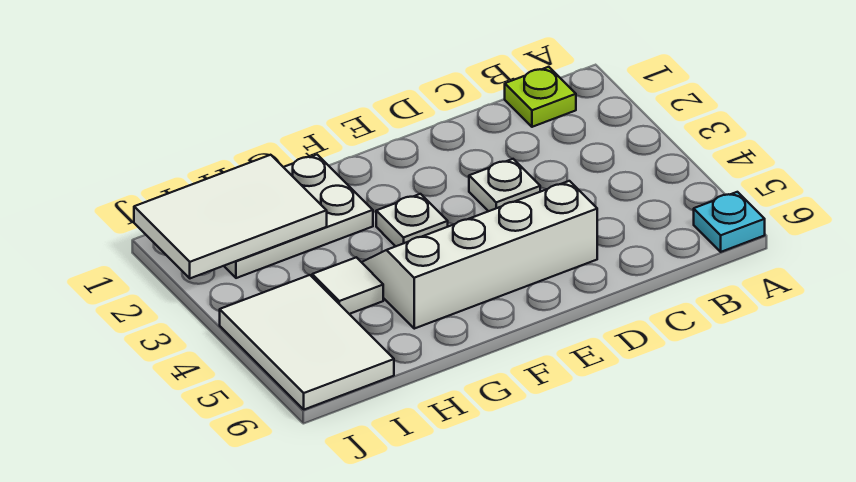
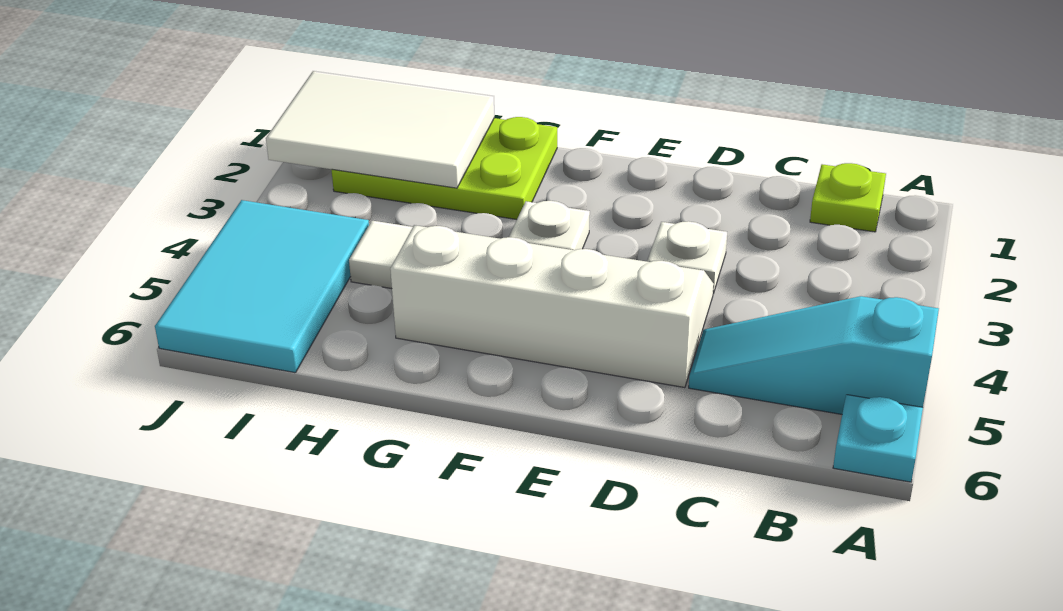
none -> cyan 1x3 slope [689,296,939,414]
white 2x3 plate [224,155,373,278] -> lime 2x3 plate [332,117,557,219]
white 2x3 tile [220,275,394,410] -> cyan 2x3 tile [155,200,369,373]

